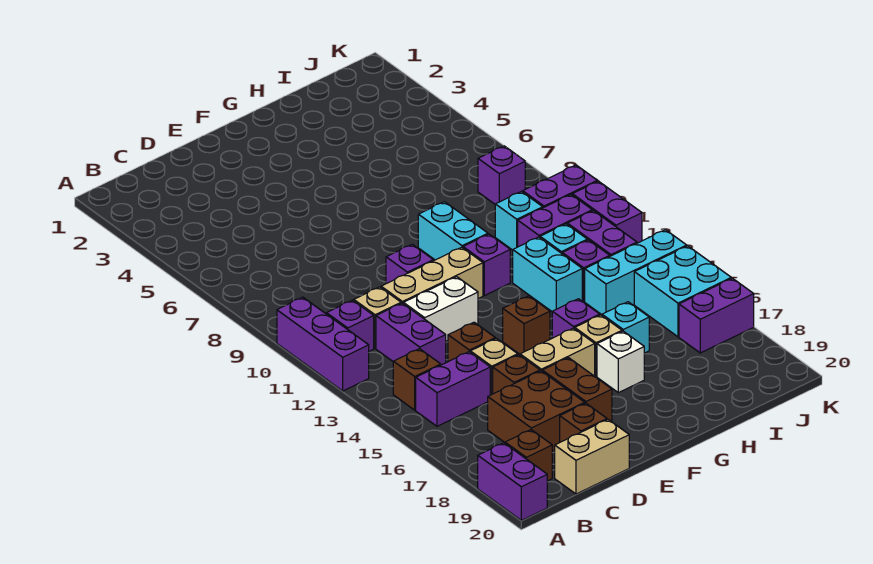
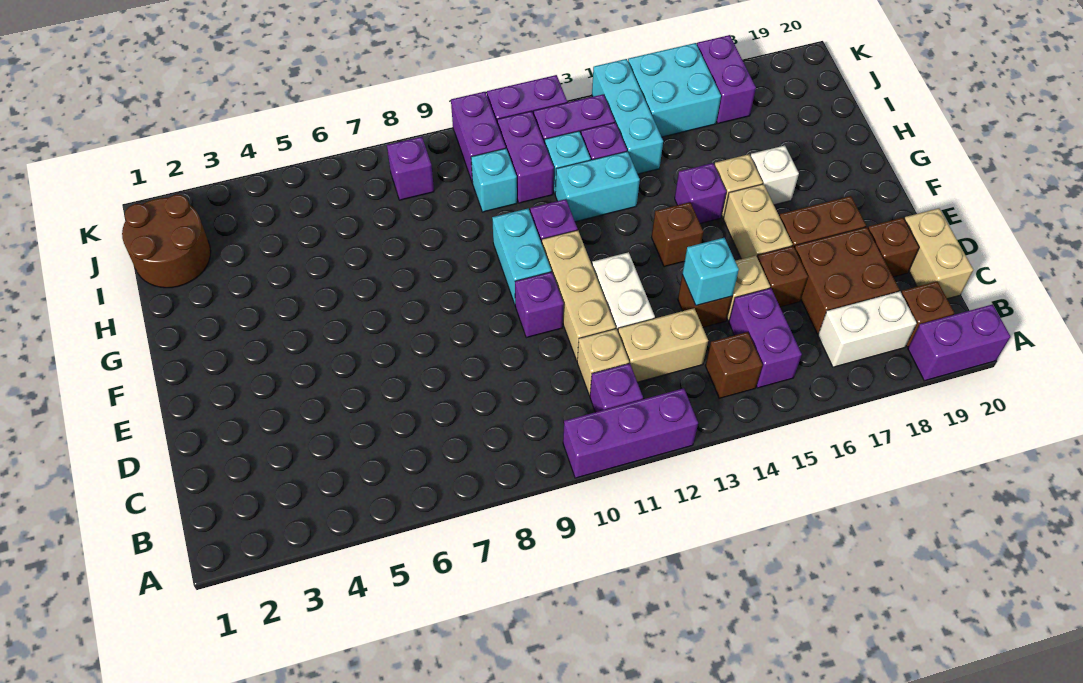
none -> white 1x2 brick [818,291,917,367]
purple 1x2 brick [376,303,446,365] -> tan 1x2 brick [618,308,708,382]
cyan 1x2 brick [418,202,488,260] -> cyan 1x2 brick turned to [492,209,551,304]
cyan 1x1 brick [602,302,649,353] -> cyan 1x1 brick moved to [682,238,739,306]
none -> brown 2x2 round brick [122,195,211,288]

